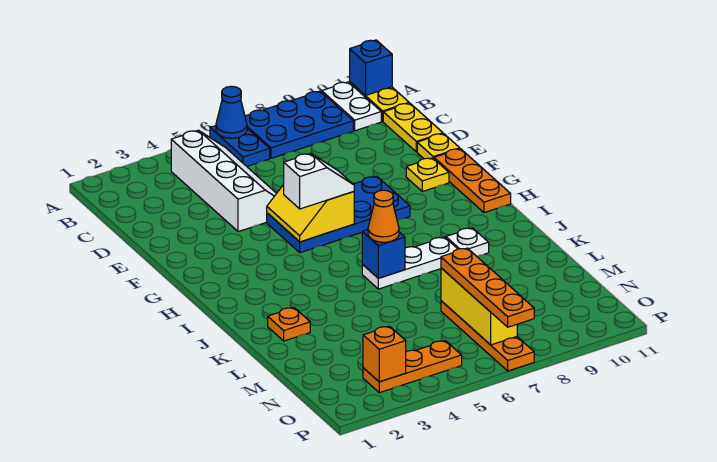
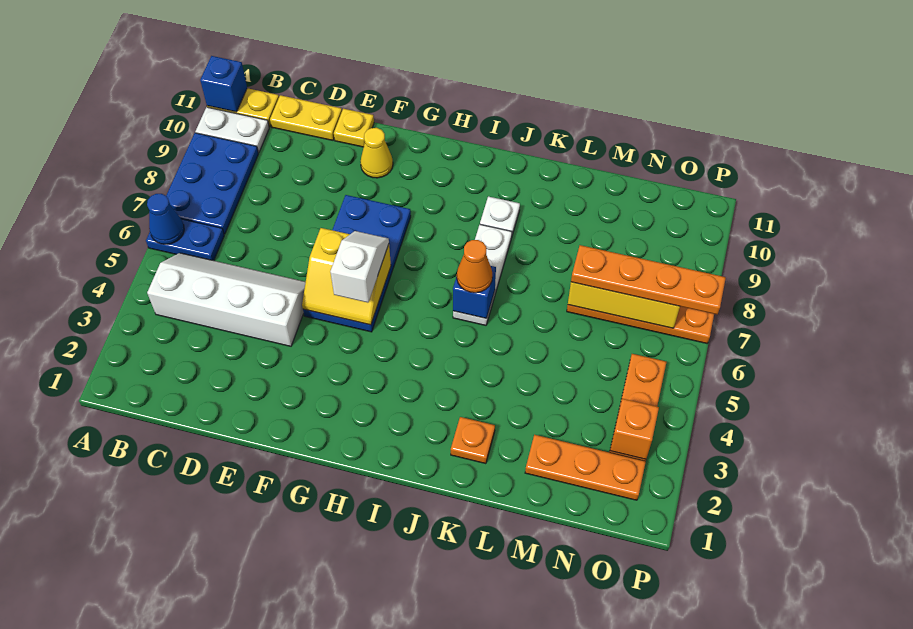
yellow 1x1 plate [406,158,449,191] -> yellow 1x1 cone [360,128,393,178]
orange 1x3 plate [434,149,511,213] -> orange 1x3 plate moved to [525,435,646,500]

